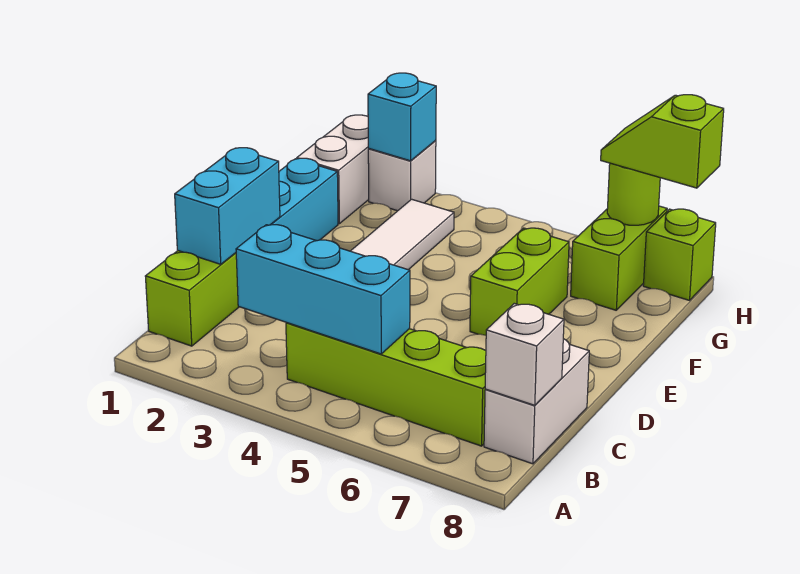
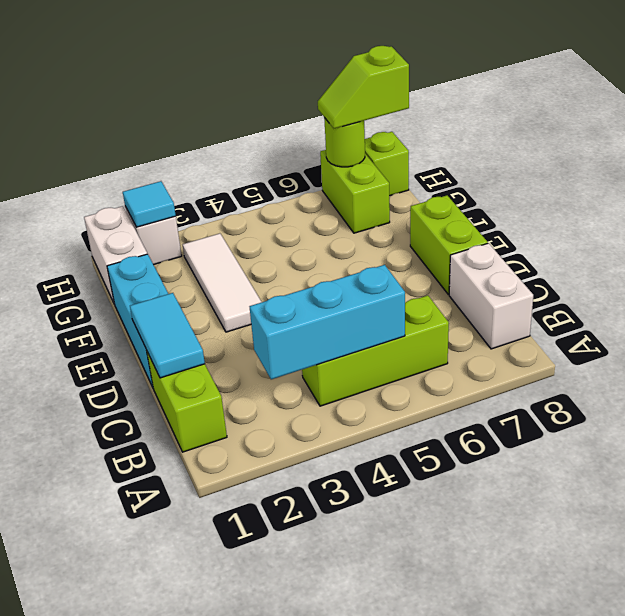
lime 1x4 brick [286,322,486,446] -> lime 1x3 brick [302,295,449,406]
white 1x1 brick [485,303,564,405] -> none
cyan 1x2 brick [175,148,280,264] -> cyan 1x2 tile [130,293,205,378]
lime 1x2 brick [470,228,569,335] -> lime 1x2 brick moved to [410,195,488,294]
cyan 1x1 brick [368,73,436,161] -> cyan 1x1 tile [123,181,176,227]

